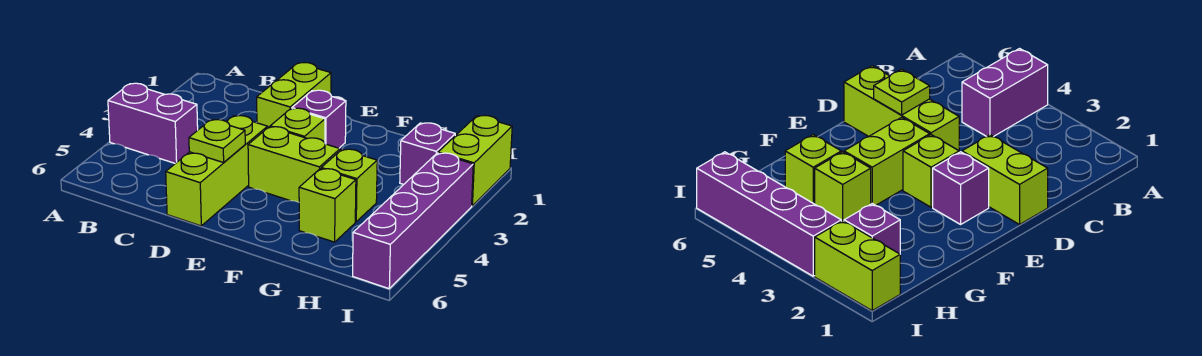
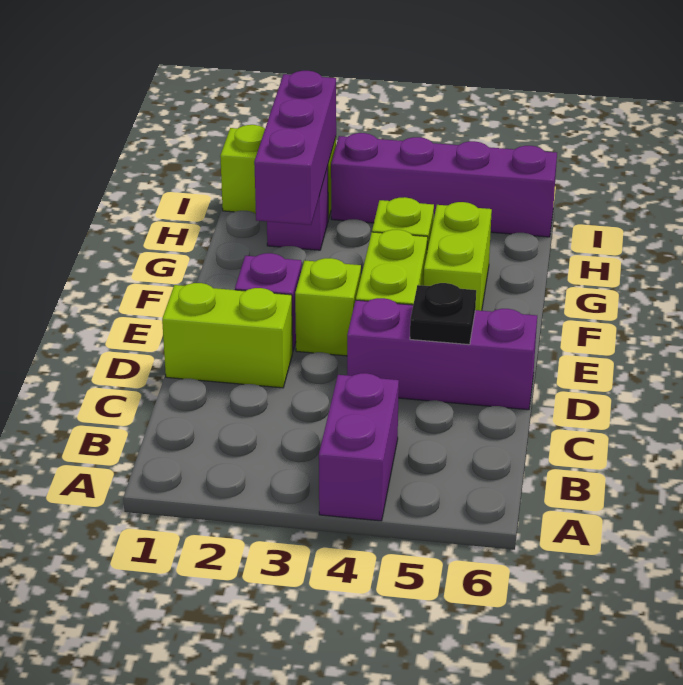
lime 1x3 brick [166,116,268,226] -> purple 1x3 brick [347,298,537,410]
lime 1x1 plate [189,120,245,163] -> black 1x1 plate [410,283,476,345]
none -> purple 1x3 brick [254,71,336,225]
lime 1x1 brick [299,169,356,242] -> lime 1x2 brick [424,202,492,311]

